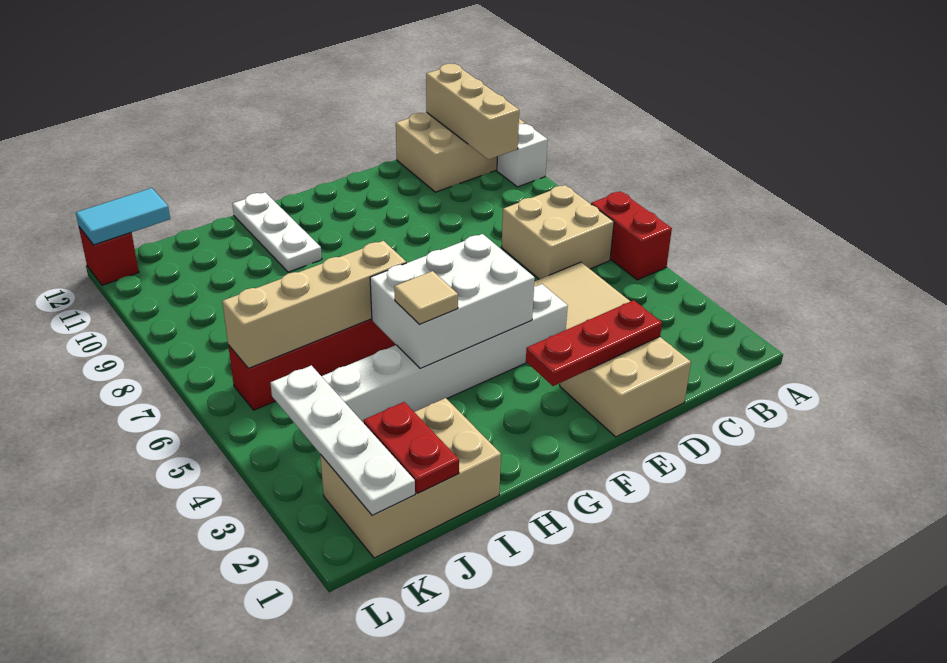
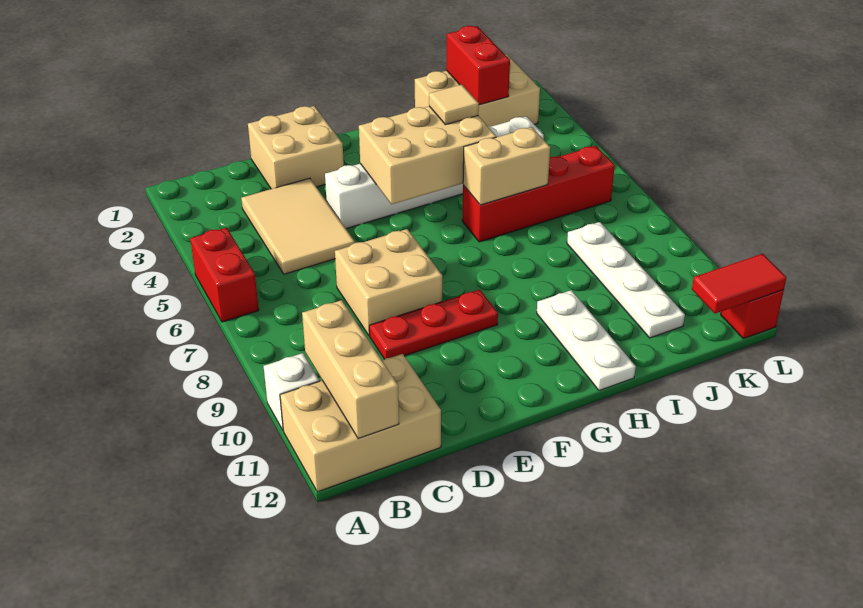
tan 2x2 brick [501,185,614,279] -> tan 2x2 brick moved to [335,229,442,336]
red 1x3 plate [526,300,662,386] -> red 1x3 plate moved to [369,290,498,359]
white 2x3 brick [370,234,535,368] -> tan 2x3 brick [359,106,496,204]
tan 1x4 brick [222,241,406,368] -> tan 1x2 brick [463,127,550,205]
red 1x2 plate [363,402,459,493] -> red 1x2 brick [446,26,510,105]
white 1x4 plate [271,365,415,516] -> white 1x4 plate moved to [567,222,685,338]
cyan 1x2 tile [76,188,170,245] -> red 1x2 tile [692,254,787,314]

